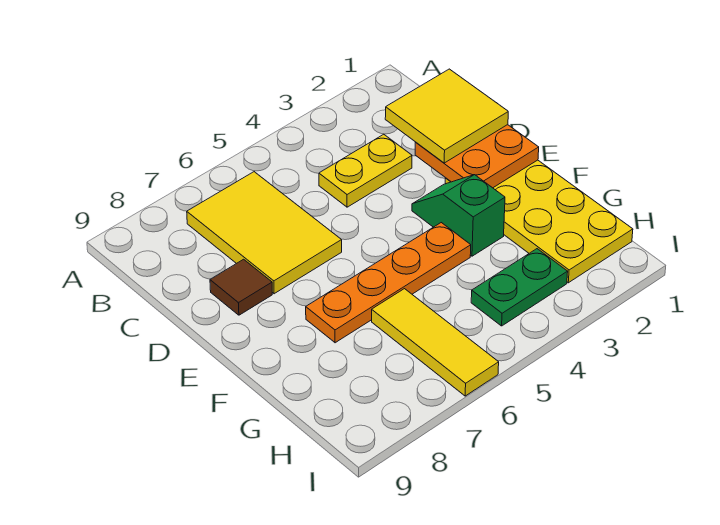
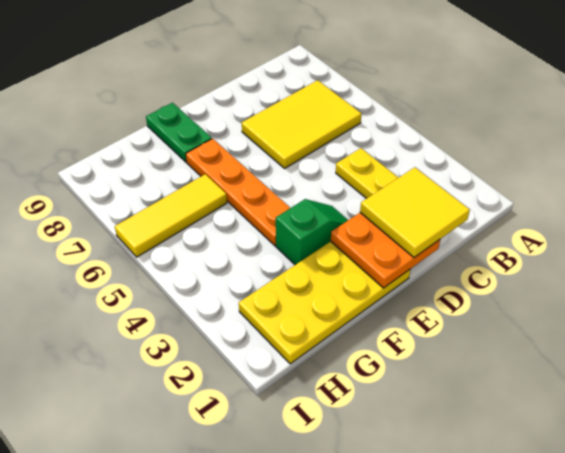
brown 1x1 tile [210,259,272,315] -> none
green 1x2 plate [471,249,568,326] -> green 1x2 plate moved to [146,103,212,162]

